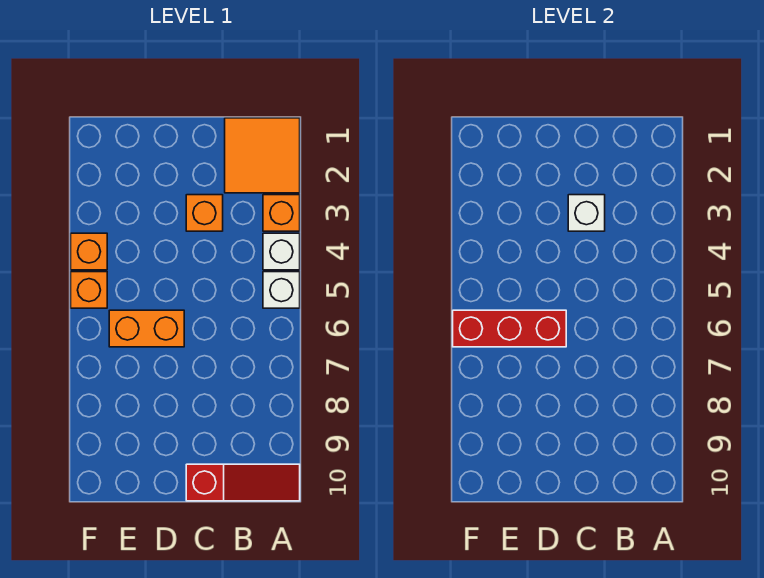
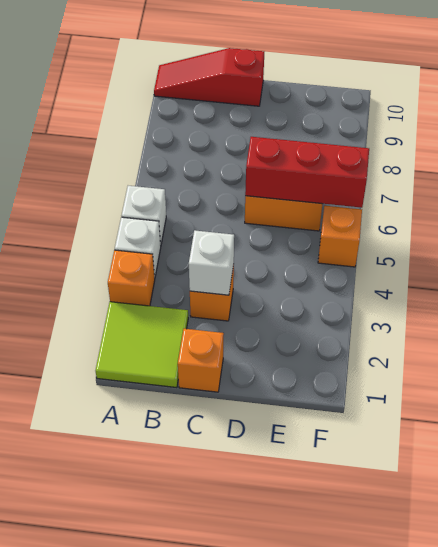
orange 2x2 tile [225,118,300,193] -> lime 2x2 tile [96,302,188,388]
orange 1x1 brick [71,233,107,270] -> orange 1x1 brick moved to [178,329,224,392]

